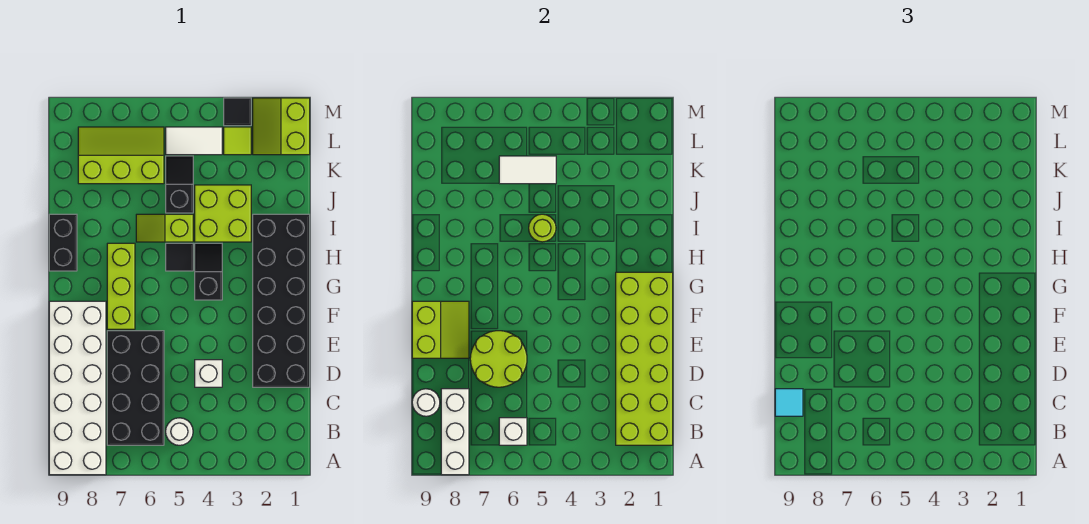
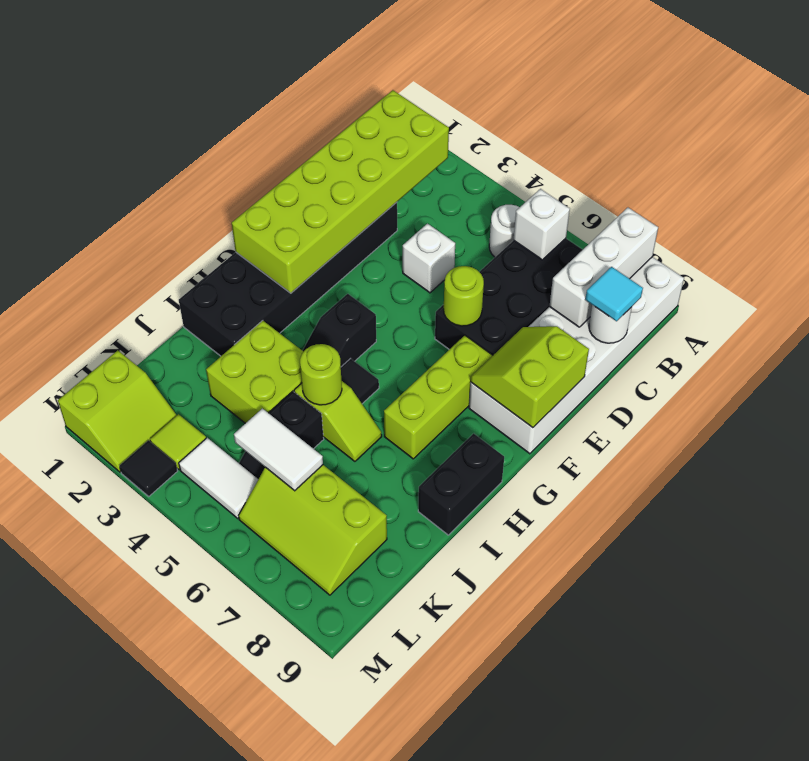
lime 2x2 round brick [470,331,527,387] -> lime 1x1 round brick [444,266,484,326]

